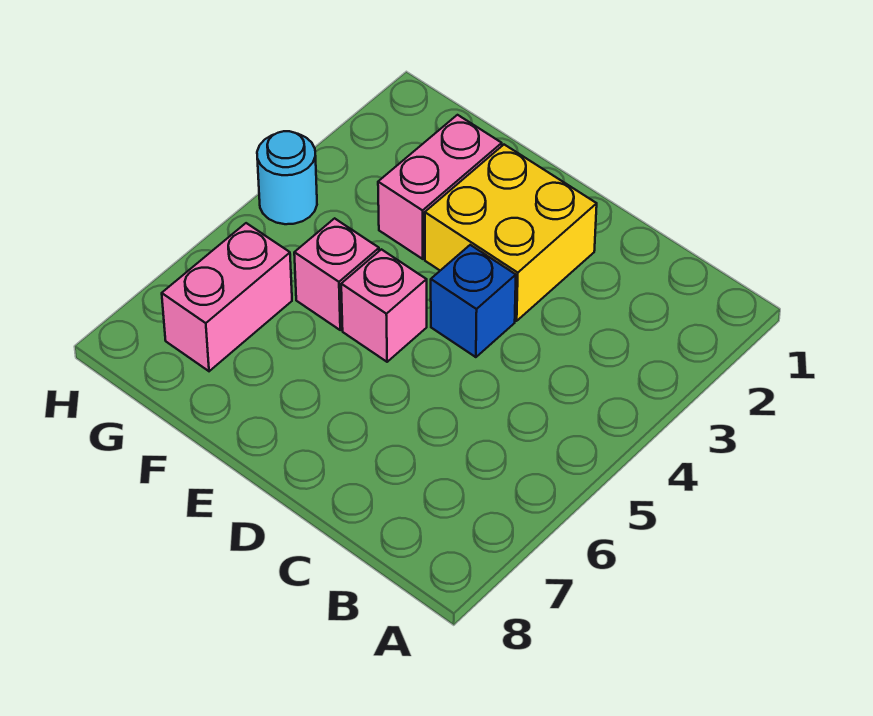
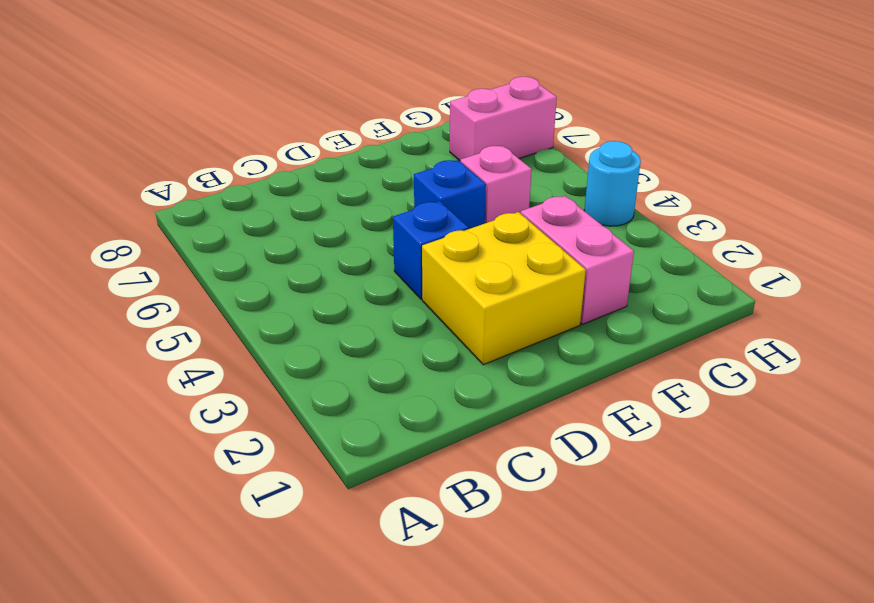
pink 1x1 brick [341,249,427,362] -> blue 1x1 brick [414,160,486,229]
pink 1x2 brick [162,223,292,371] -> pink 1x2 brick turned to [450,77,557,161]

